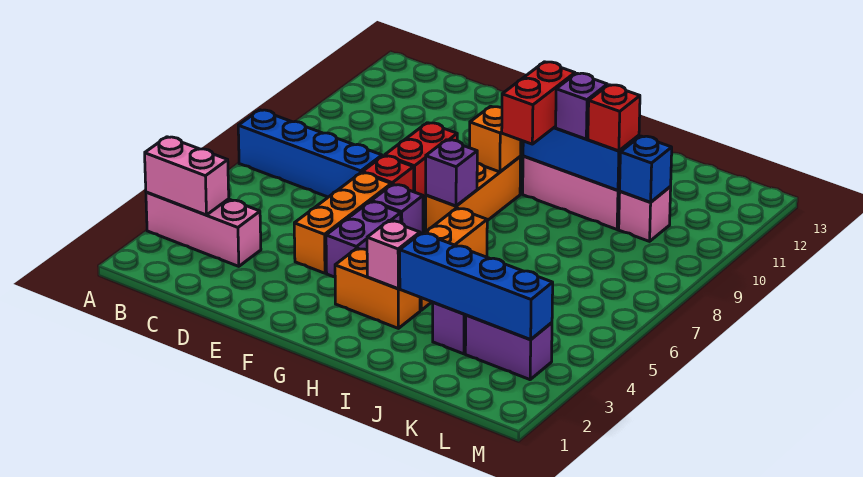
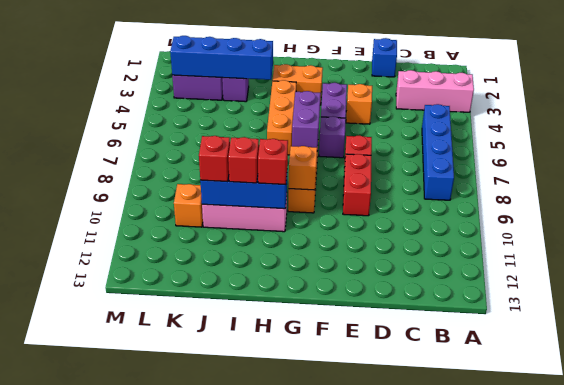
pink 1x2 brick [145,137,229,215] -> none
blue 1x4 brick [238,110,382,197] -> blue 1x4 brick turned to [422,104,454,200]
orange 1x3 brick [294,172,391,273] -> orange 1x1 brick [346,84,372,124]
purple 1x1 brick [426,140,477,206] -> purple 1x2 brick [292,91,321,151]
pink 1x1 brick [367,221,420,289] -> none
red 1x2 brick [502,62,575,144] -> red 1x1 brick [258,139,288,185]
purple 1x1 brick [556,73,607,139] -> red 1x1 brick [228,137,259,183]
pink 1x1 brick [619,187,671,241] -> orange 1x1 brick [174,184,203,227]
blue 1x1 brick [619,136,672,202] -> blue 1x1 brick moved to [372,38,397,77]

